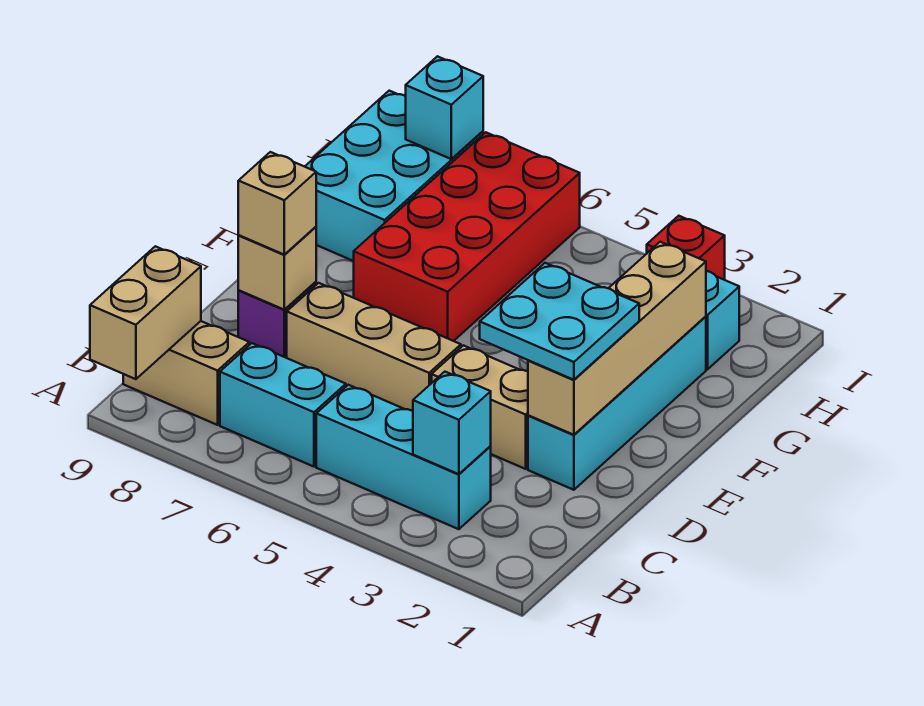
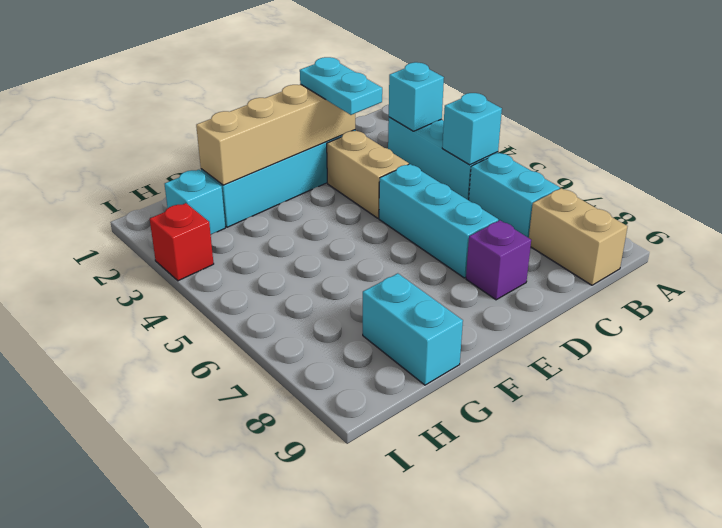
tan 1x2 brick [90,246,201,379] -> none
cyan 2x2 plate [480,263,639,380] -> cyan 1x2 plate [300,57,382,115]
tan 1x3 brick [287,283,461,411] -> cyan 1x3 brick [379,164,498,278]
tan 1x1 brick [238,227,316,310] -> none
tan 1x1 brick [238,152,316,254] -> none
red 2x4 brick [354,132,580,341] -> none
cyan 2x3 brick [305,91,483,261] -> cyan 1x2 brick [363,273,463,385]
cyan 1x1 brick [406,56,483,159] -> cyan 1x1 brick moved to [442,93,502,165]

